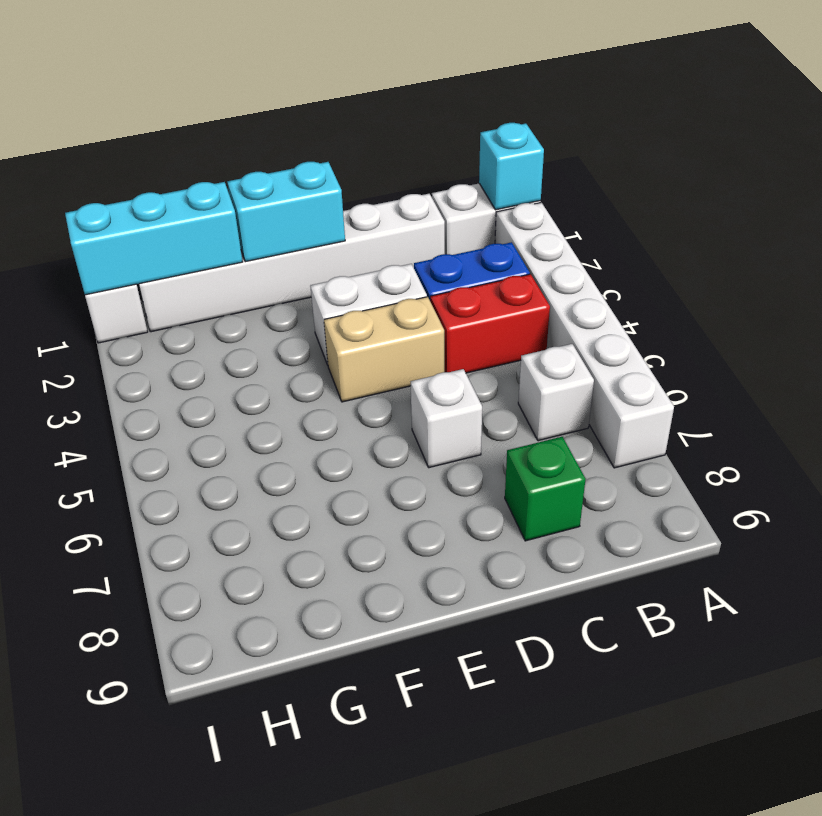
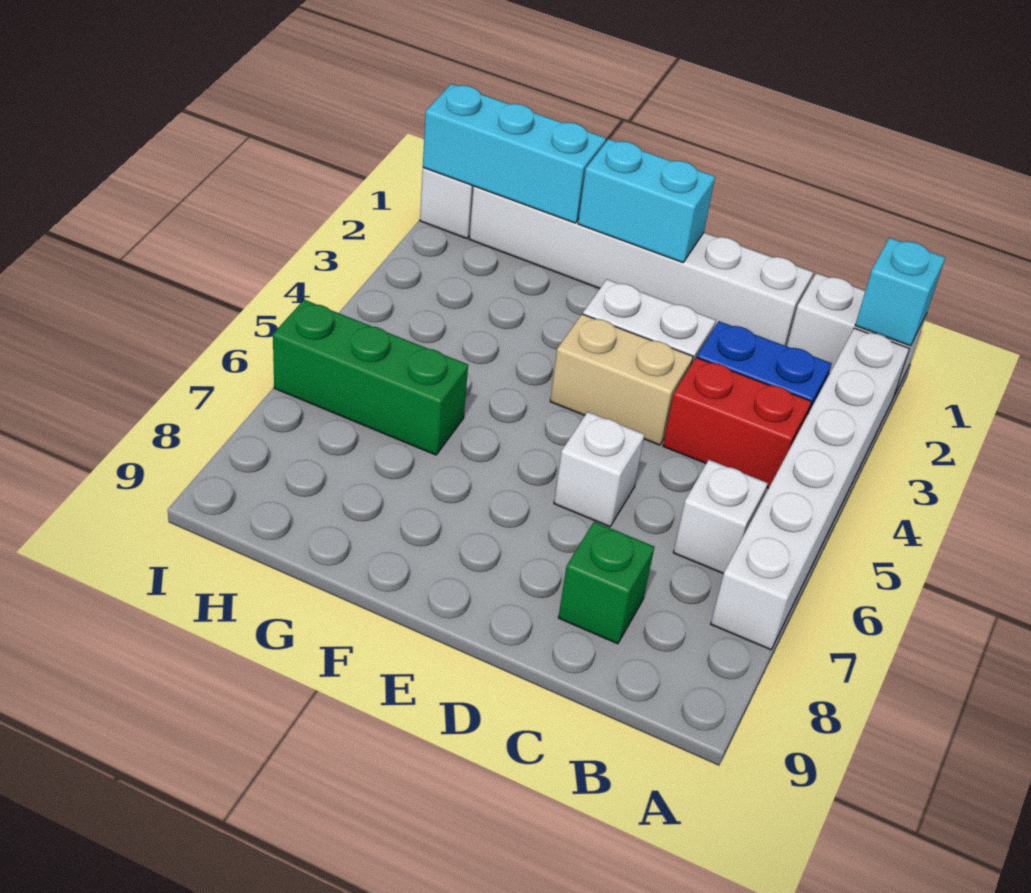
none -> green 1x3 brick [273,300,468,455]

